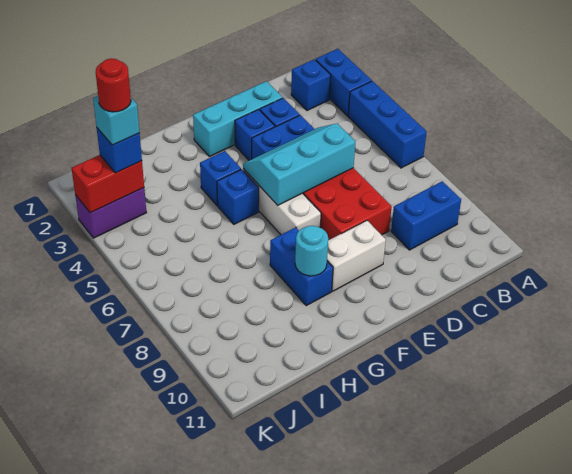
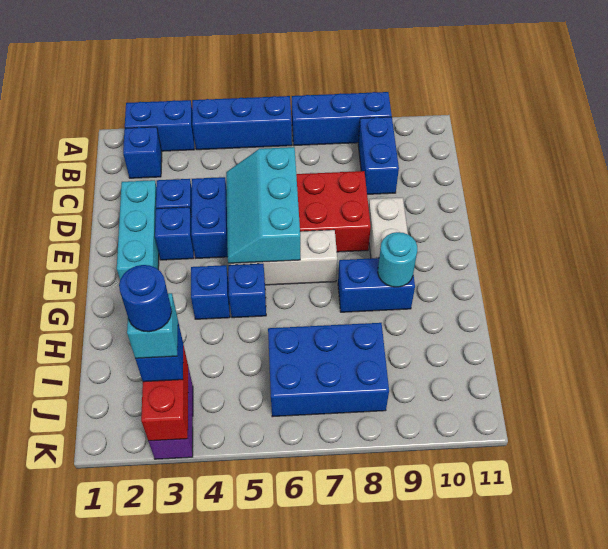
none -> blue 1x3 brick [292,92,392,146]
none -> blue 2x3 brick [268,323,389,417]
red 1x1 round brick [96,58,131,112] -> blue 1x1 round brick [119,265,172,332]

